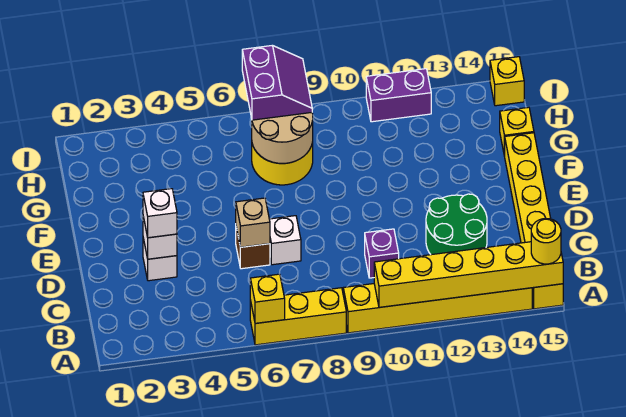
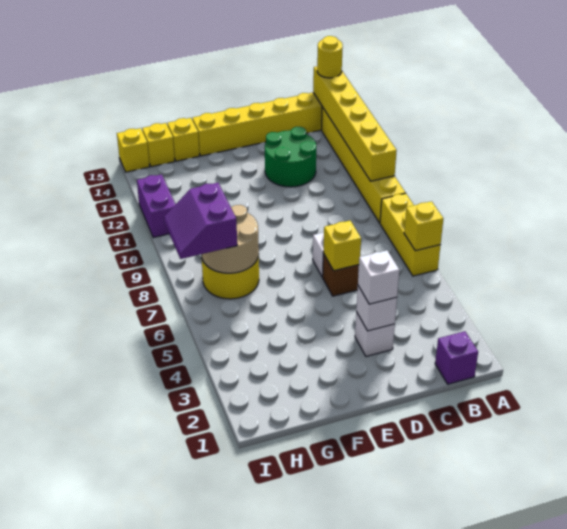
purple 1x1 brick [365,229,399,278] -> purple 1x1 brick moved to [435,331,478,384]
tan 1x1 brick [236,198,270,247] -> yellow 1x1 brick [323,221,361,271]
purple 2x2 slope [242,45,312,120] -> purple 2x2 slope turned to [164,183,237,259]
none -> yellow 1x1 brick [142,123,175,167]

